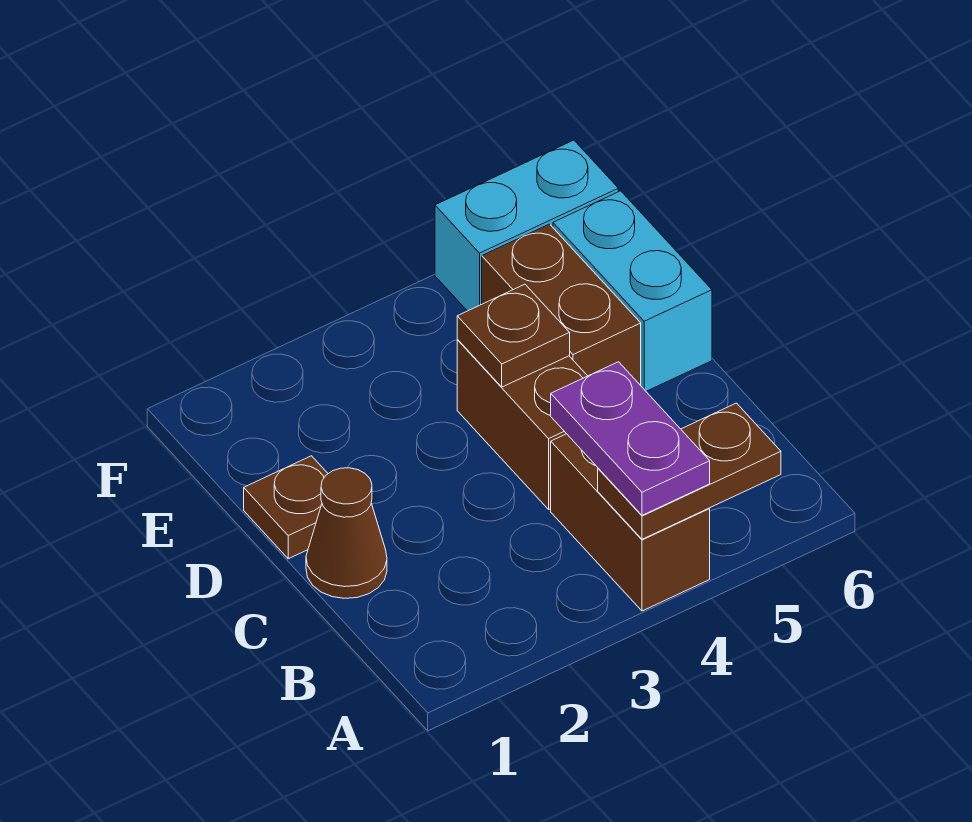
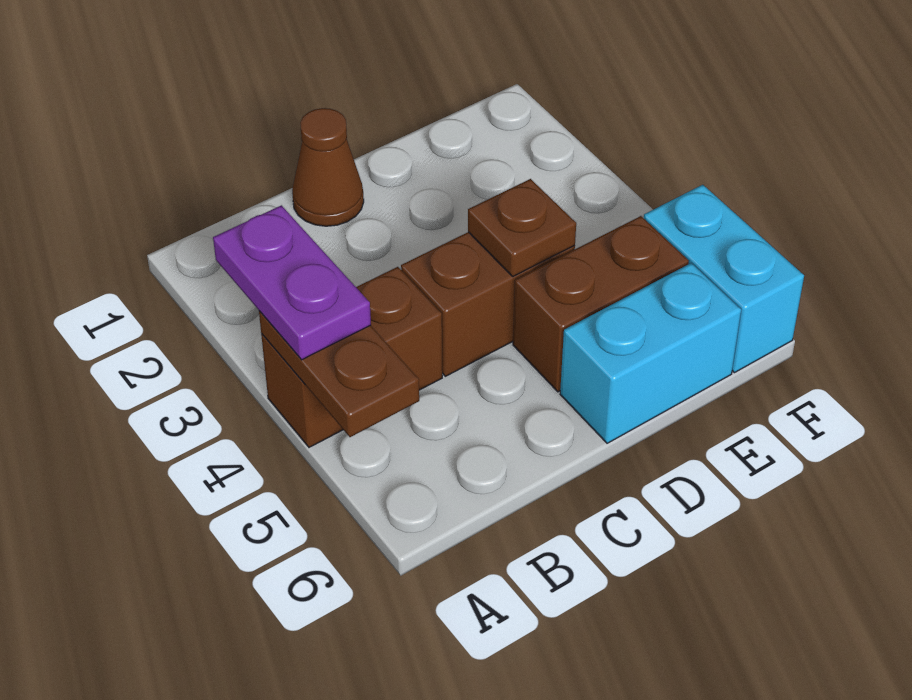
purple 1x2 plate [551,362,710,515] -> purple 1x2 plate turned to [213,205,371,360]
brown 1x1 plate [244,456,328,559] -> none

